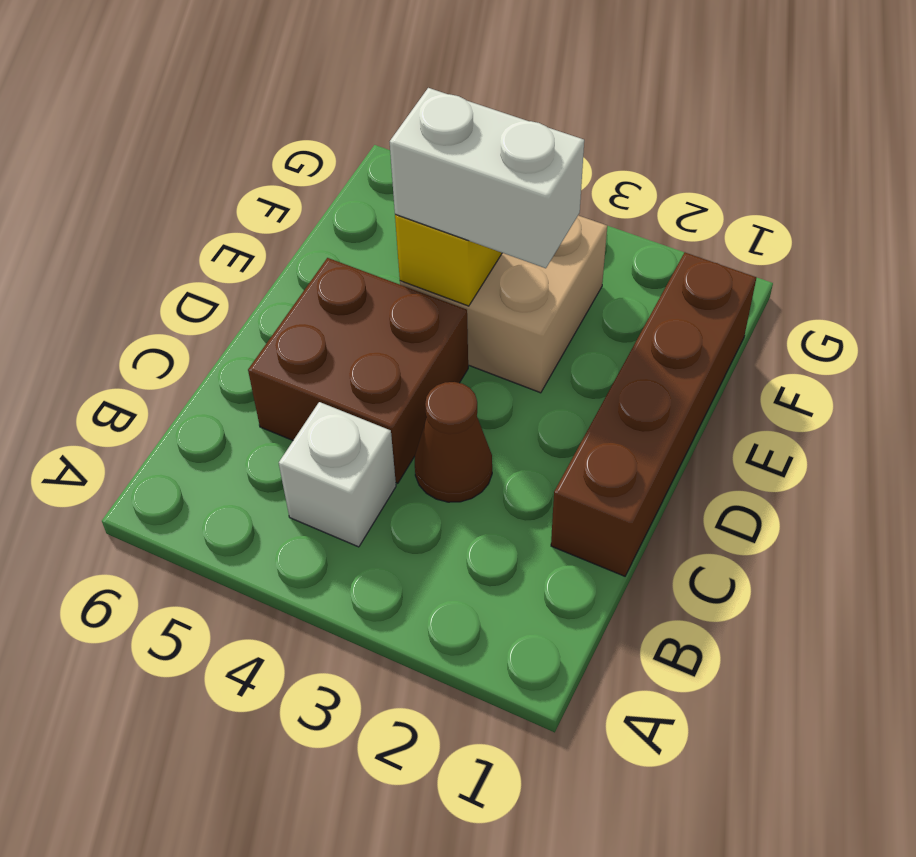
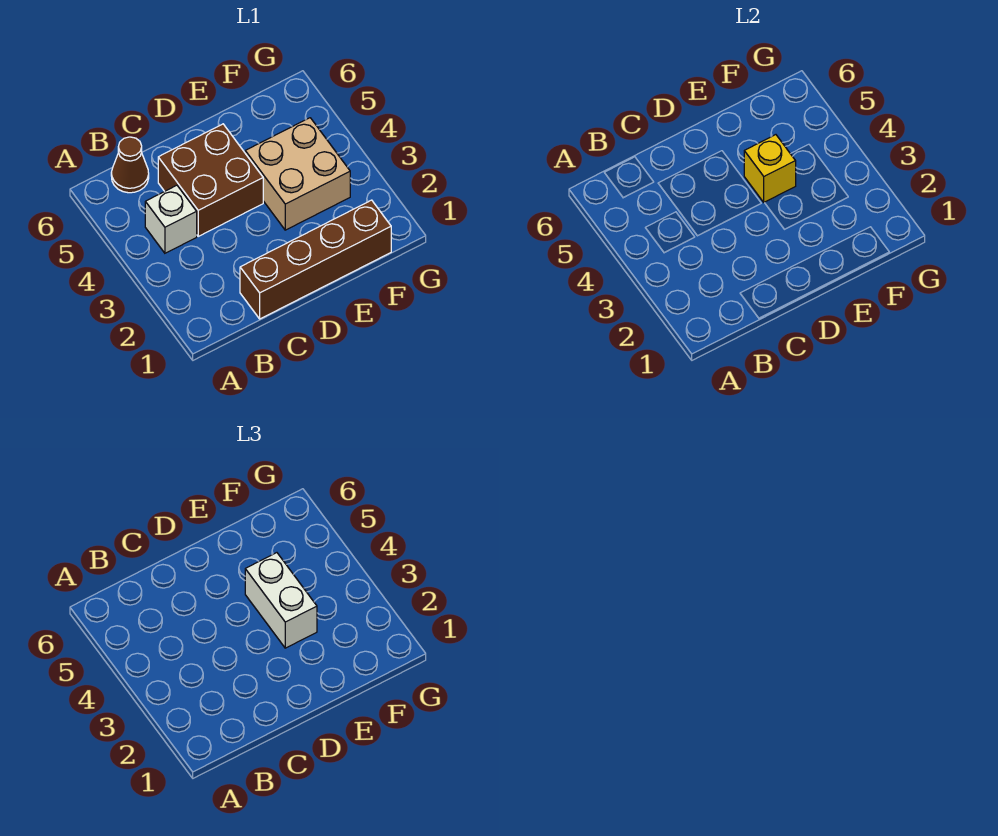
brown 1x1 cone [415,382,492,502] -> brown 1x1 cone moved to [111,137,149,193]

